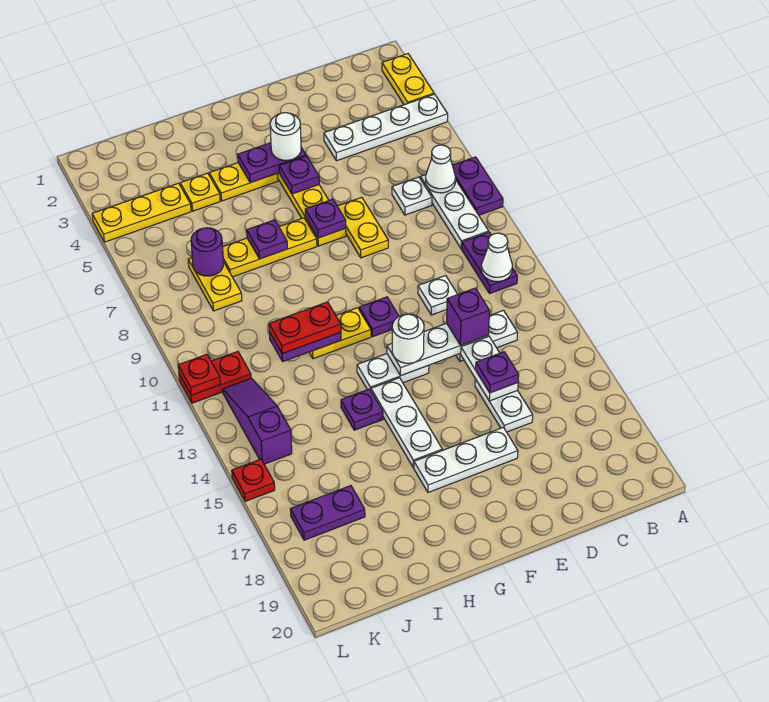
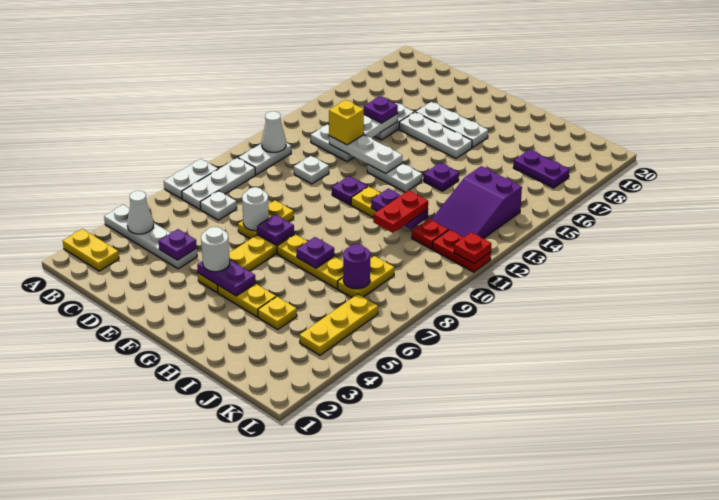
yellow 1x2 plate [382,54,434,105] -> yellow 1x2 plate turned to [63,229,119,271]
purple 1x2 plate [452,157,503,215] -> white 1x2 plate [164,159,218,199]
white 1x1 cone [426,145,456,193] -> white 1x1 cone moved to [127,191,154,234]
purple 1x2 plate [462,232,517,293] -> white 1x2 plate [238,143,291,175]
purple 1x1 brick [447,288,490,345] -> yellow 1x1 brick [329,100,364,145]
purple 1x1 plate [279,156,319,194] -> purple 1x1 plate moved to [159,229,197,260]
white 1x1 round brick [392,314,424,363] -> white 1x1 round brick moved to [242,187,269,231]
white 1x3 plate [371,378,442,468] -> white 1x3 plate turned to [399,112,472,159]
red 1x2 plate [269,302,341,354] -> red 1x2 plate turned to [373,191,428,233]
yellow 1x3 plate [92,183,191,242] -> yellow 1x3 plate turned to [300,294,378,355]
purple 1x3 slope [223,378,292,464] -> purple 2x3 slope [431,166,522,239]
red 1x1 plate [232,459,275,501] -> red 1x1 plate moved to [412,219,449,249]

